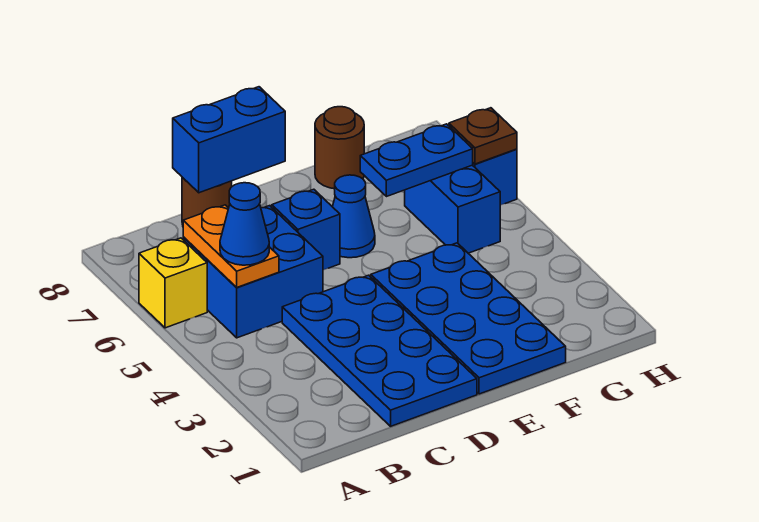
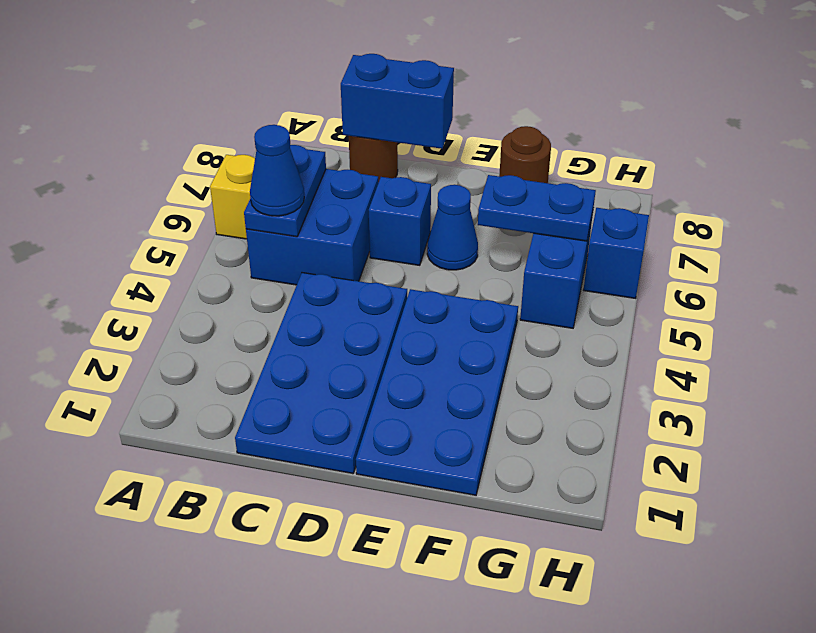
orange 1x2 plate [183,205,279,287] -> blue 1x2 plate [244,145,326,237]
brown 1x1 plate [449,108,517,164] -> none

